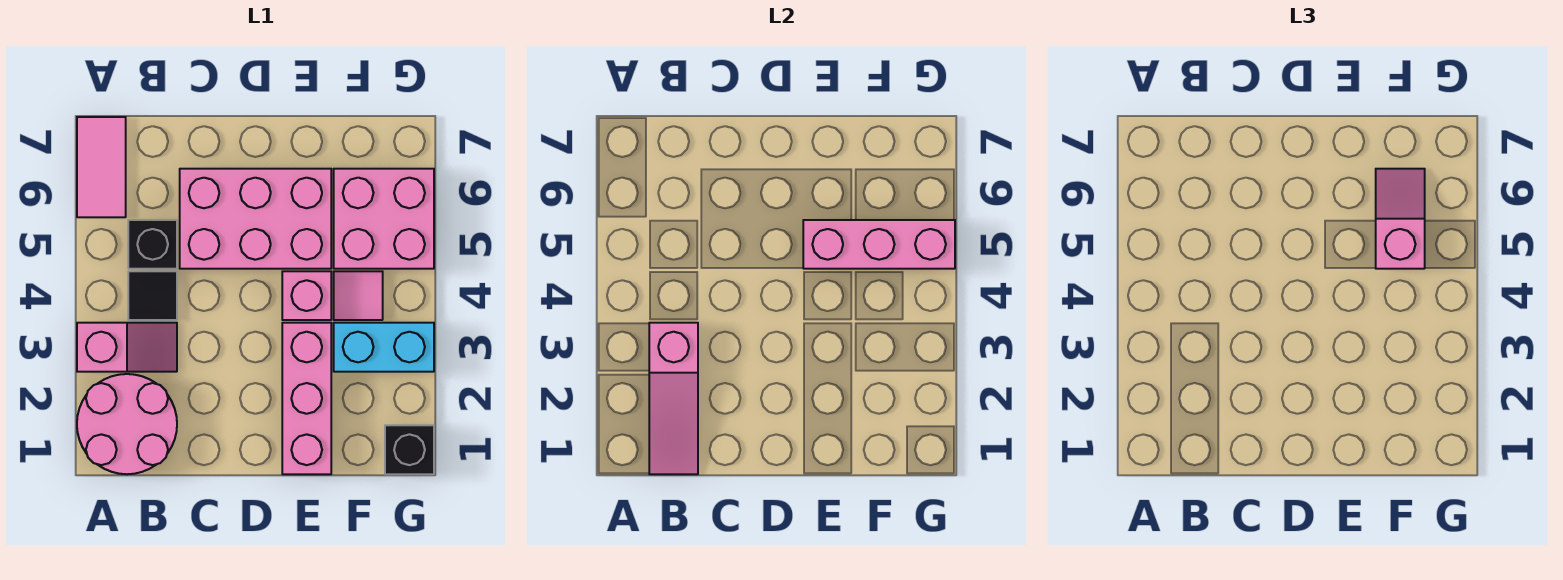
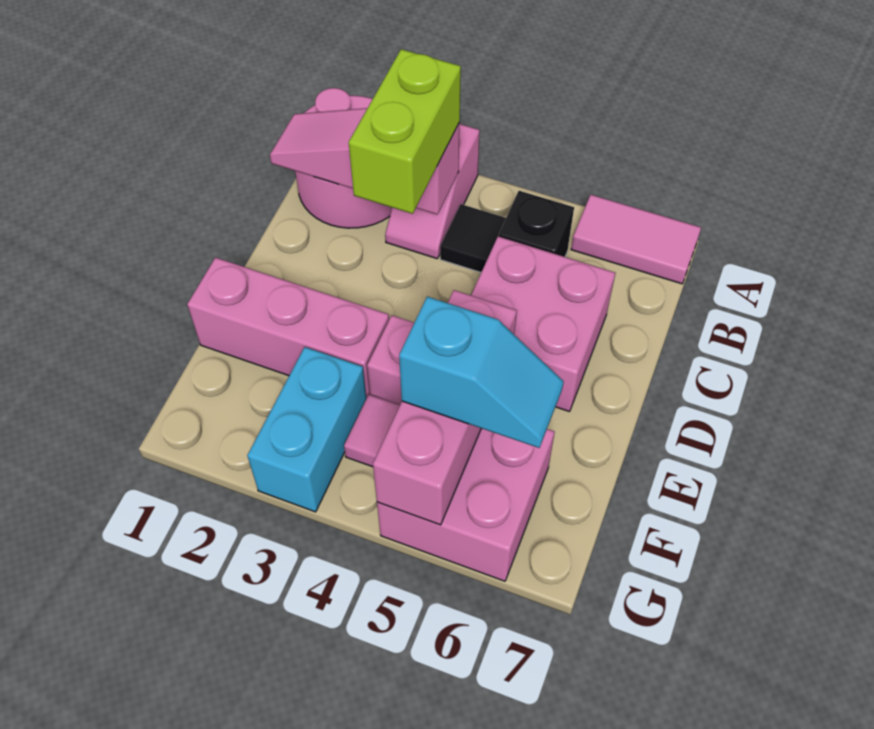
none -> lime 1x2 brick [349,49,461,214]
pink 2x3 brick [180,169,331,269] -> pink 2x2 brick [471,236,615,412]
pink 1x2 slope [1376,169,1425,269] -> cyan 1x2 slope [399,297,564,448]
black 1x1 brick [385,425,434,474] -> none

